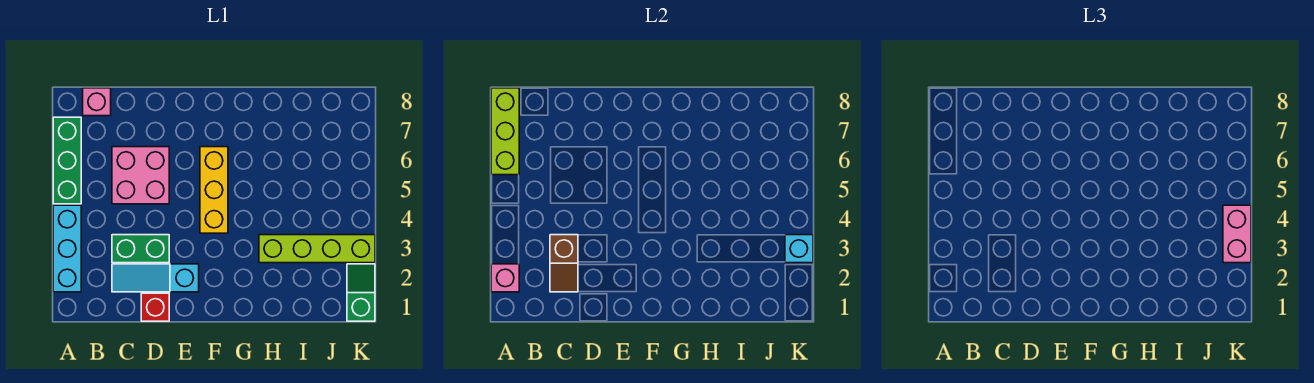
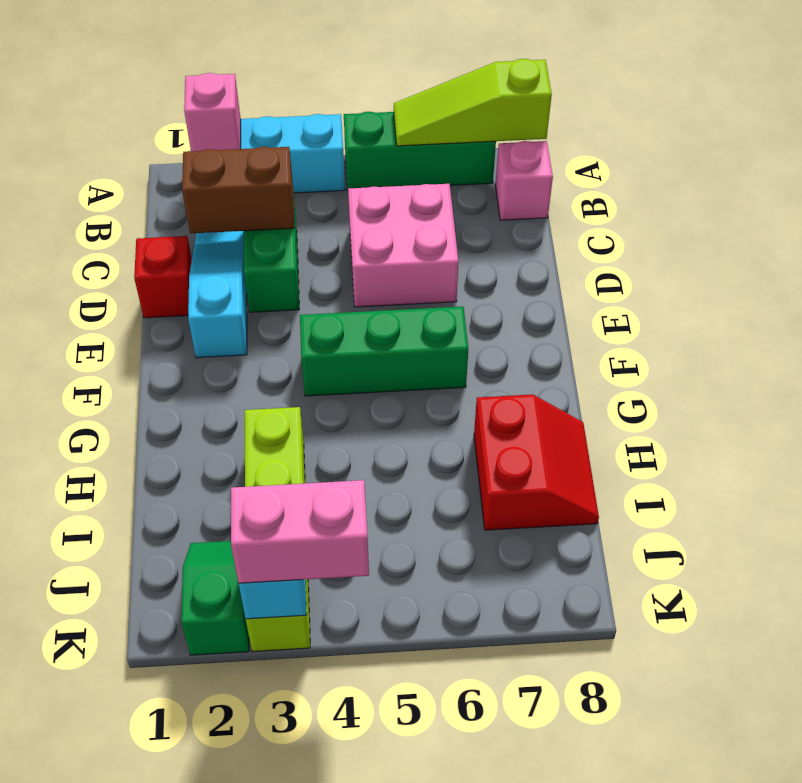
lime 1x3 brick [491,88,519,175] -> lime 1x3 slope [394,59,552,146]
brown 1x2 slope [550,235,578,292] -> brown 1x2 brick [182,147,294,233]
yellow 1x3 brick [200,147,228,233] -> green 1x3 brick [300,307,468,396]
none -> red 2x2 slope [474,394,599,530]
green 1x2 slope [347,264,375,321] -> green 1x2 slope turned to [181,541,249,655]

